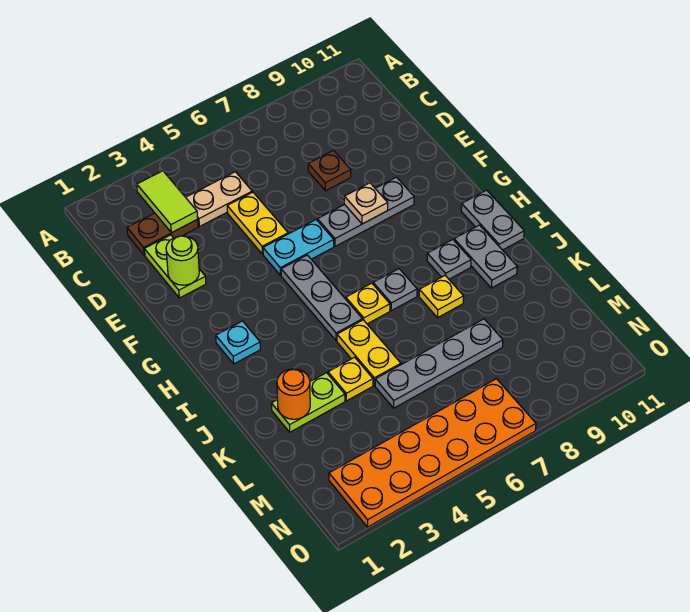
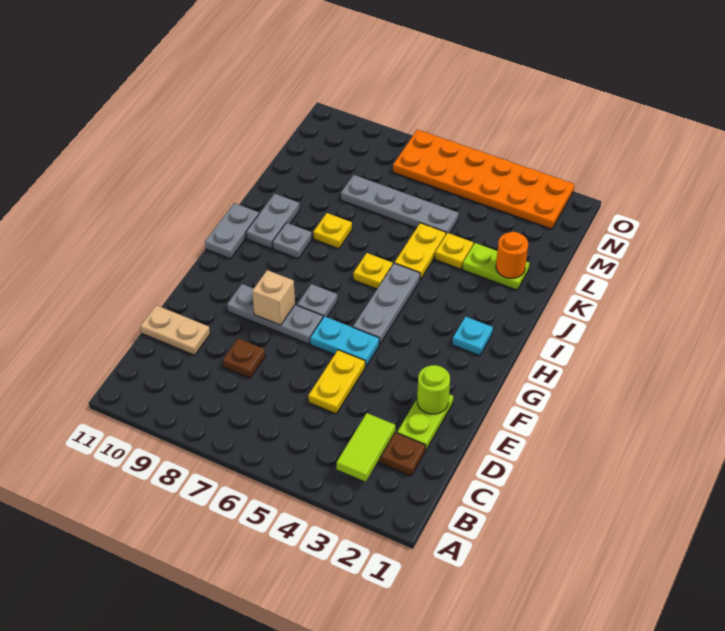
tan 1x2 plate [186,172,252,227] -> tan 1x2 plate moved to [140,305,210,355]
tan 1x1 plate [344,183,388,224] -> tan 1x1 brick [252,270,295,325]
grey 1x1 plate [373,269,417,311] -> grey 1x1 plate moved to [297,284,338,317]

